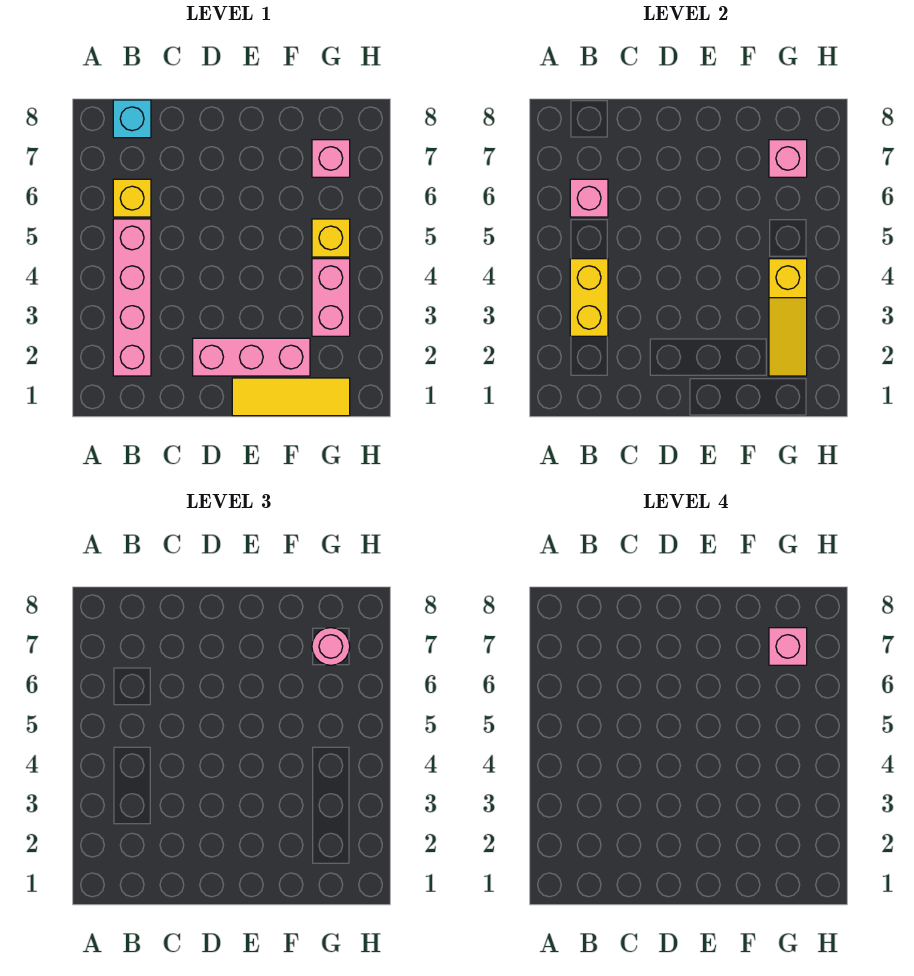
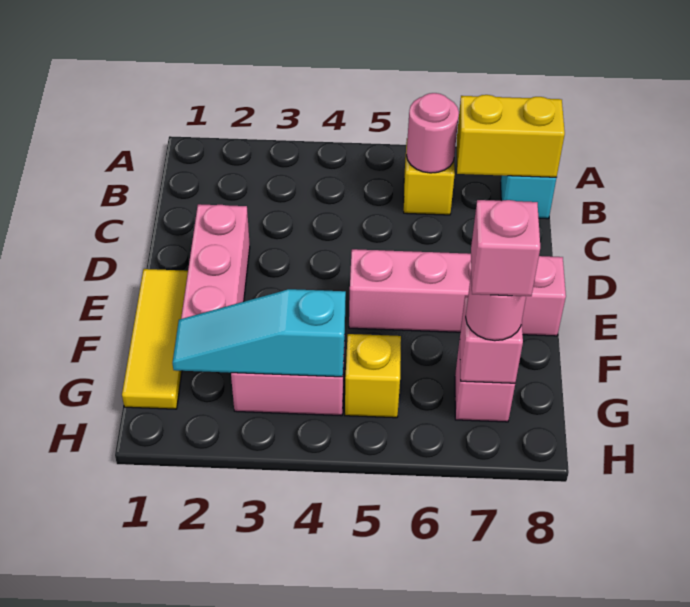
pink 1x4 brick [113,219,151,376] -> pink 1x4 brick moved to [349,249,566,336]
yellow 1x2 brick [570,259,608,336] -> yellow 1x2 brick moved to [457,95,565,177]
pink 1x1 brick [570,179,608,217] -> pink 1x1 round brick [406,93,459,173]
yellow 1x3 slope [769,259,807,376] -> cyan 1x3 slope [173,289,346,377]

